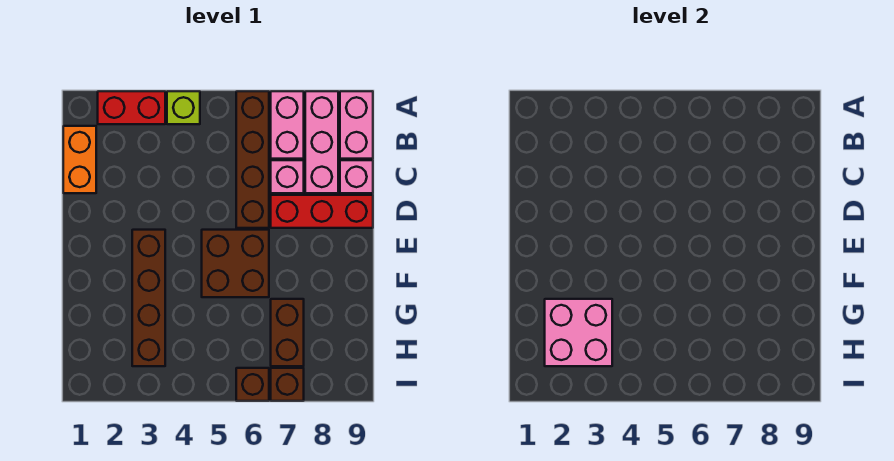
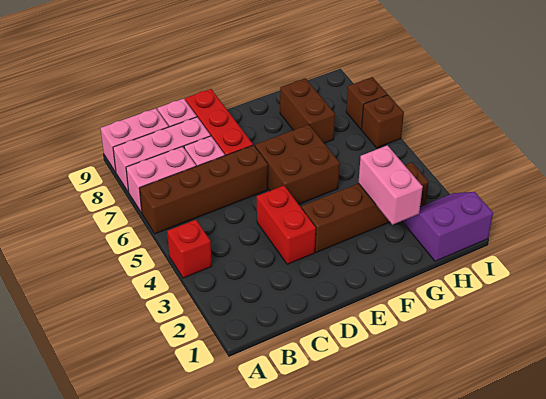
red 1x2 brick [98,91,165,124] -> red 1x2 brick moved to [257,186,316,264]
lime 1x1 brick [167,91,200,124] -> red 1x1 brick [167,220,212,278]
orange 1x2 brick [63,126,96,193] -> none
pink 2x2 brick [545,299,612,366] -> pink 1x2 brick [358,145,423,225]
brown 1x2 brick [271,299,304,366] -> brown 1x2 brick turned to [280,78,335,143]
none -> purple 2x2 slope [402,192,493,261]

